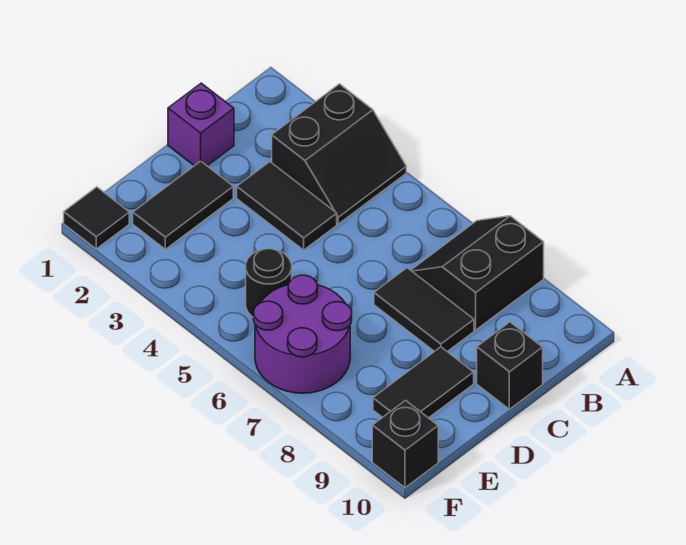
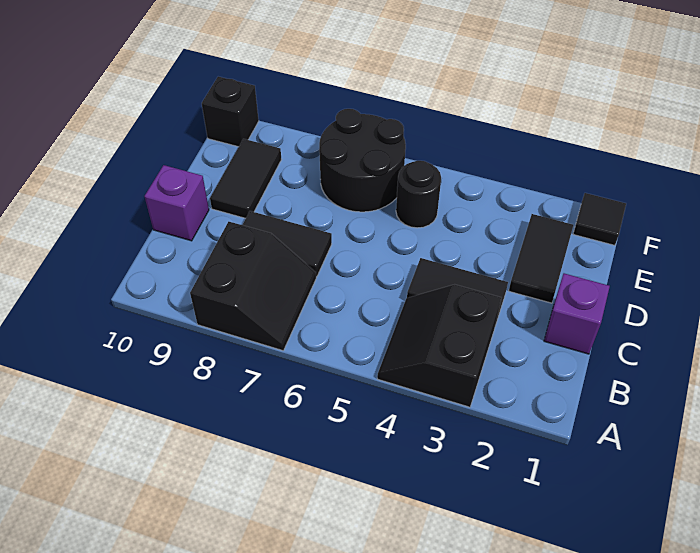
black 1x1 brick [477,322,543,409] -> purple 1x1 brick [144,165,209,241]
purple 2x2 round brick [253,275,352,393] -> black 2x2 round brick [319,109,406,212]

